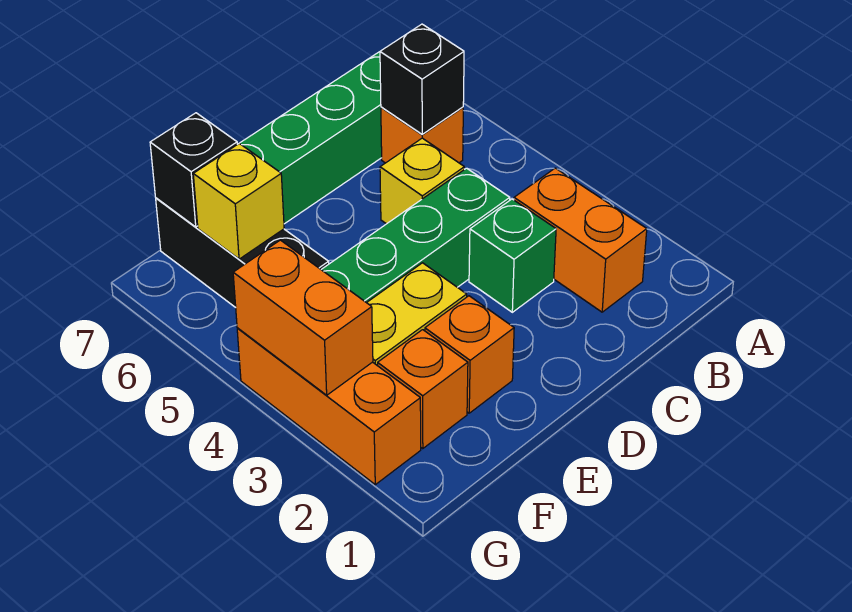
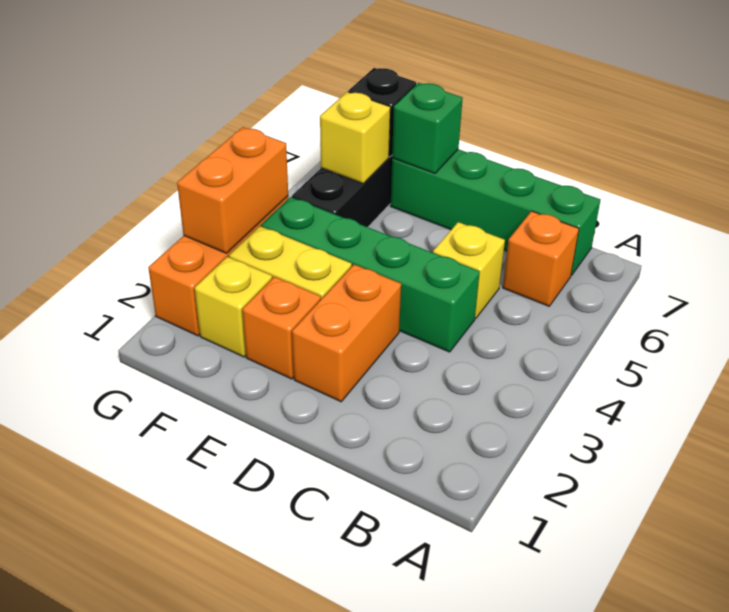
orange 1x2 brick [514,168,647,312] -> orange 1x2 brick moved to [292,264,401,402]
black 1x1 brick [380,24,464,134] -> none
green 1x1 brick [469,199,556,312] -> green 1x1 brick moved to [392,83,463,173]
orange 1x1 brick [378,330,468,449] -> yellow 1x1 brick [195,257,272,357]

